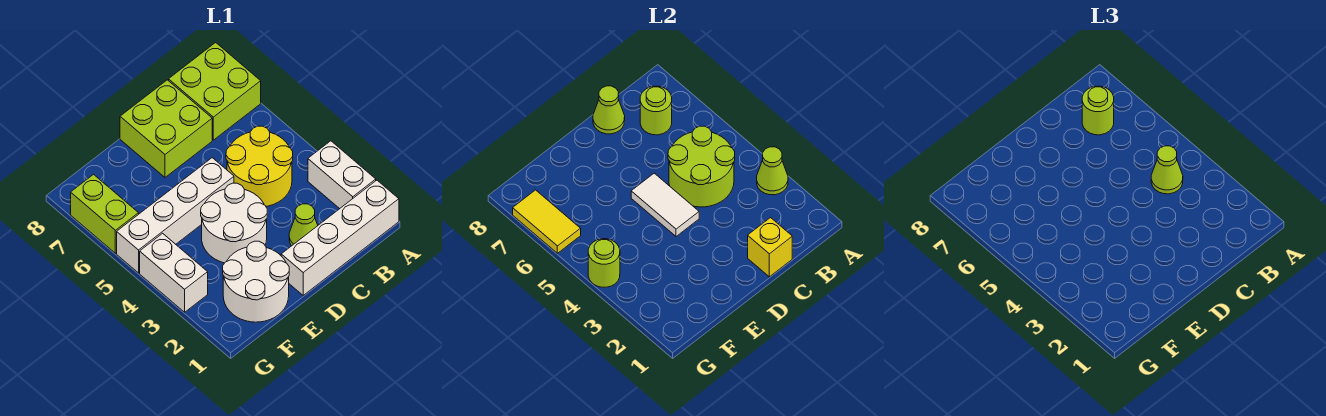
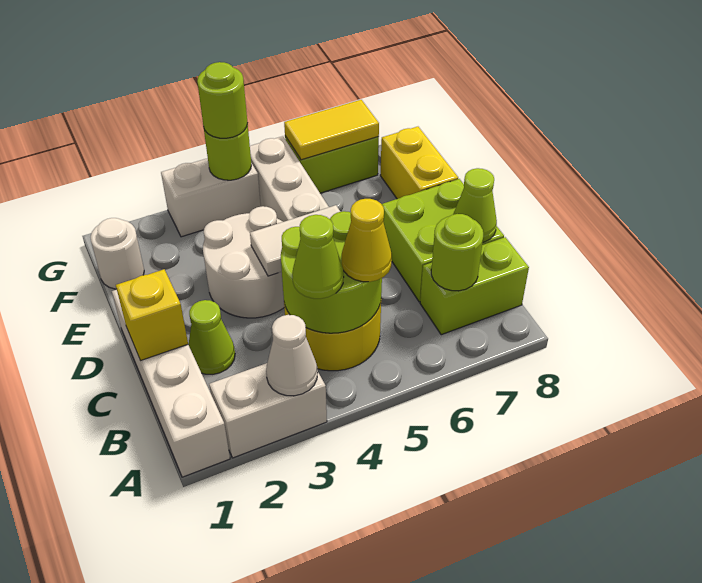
lime 1x1 cone [757,147,788,195] -> white 1x1 cone [266,315,318,396]
lime 2x2 brick [169,43,261,140] -> lime 1x2 brick [420,237,529,335]
none -> yellow 1x1 cone [342,199,392,282]
lime 1x1 round brick [1082,86,1114,135] -> lime 1x1 round brick moved to [197,62,248,138]
white 2x2 round brick [223,241,289,322] -> white 1x1 round brick [90,218,144,289]
none -> yellow 1x2 brick [380,127,458,199]

